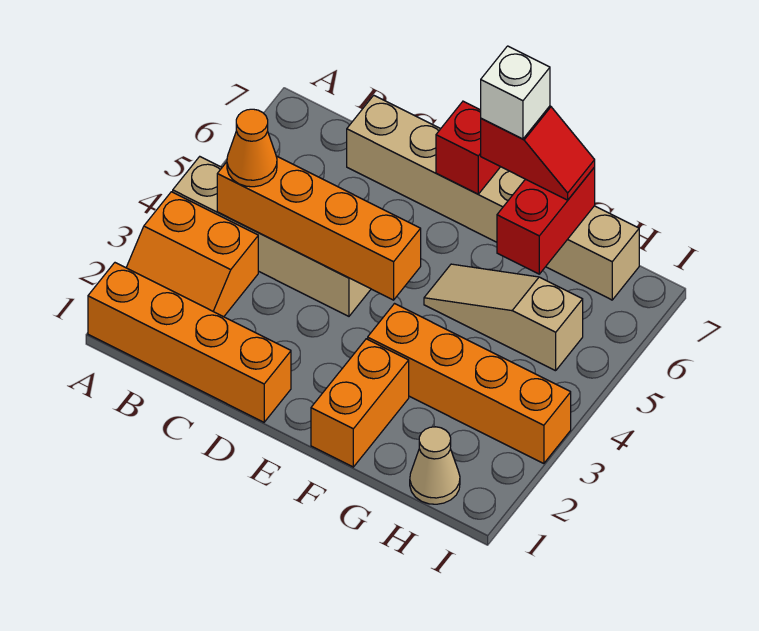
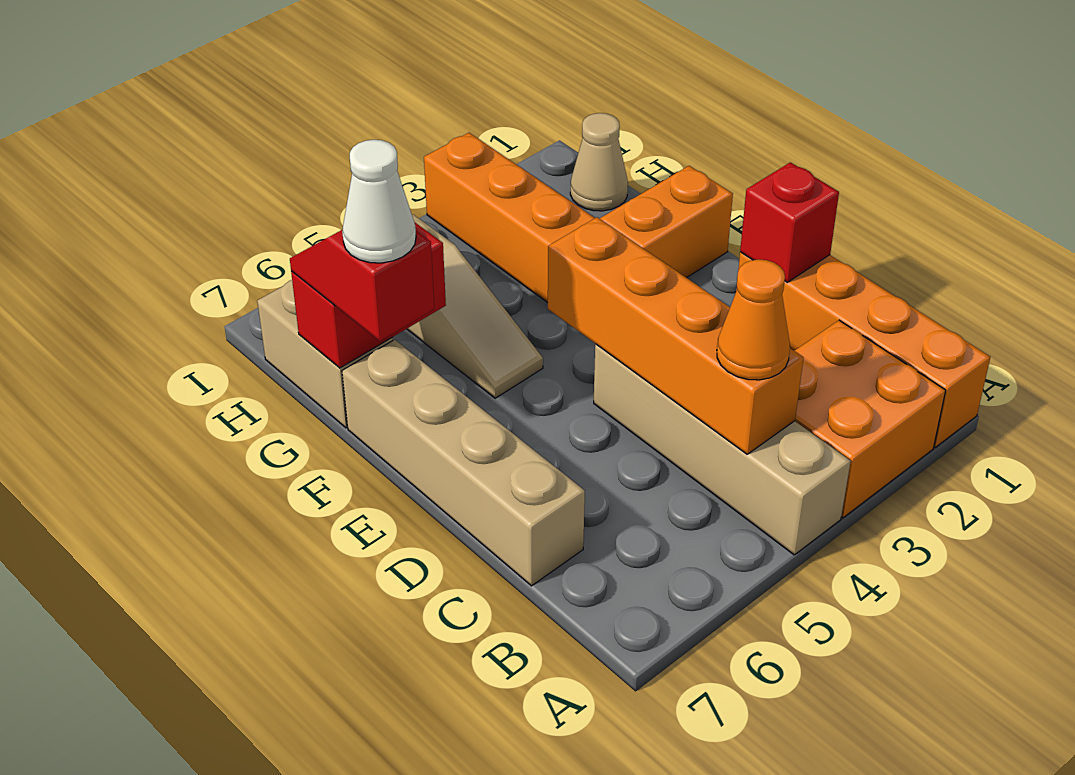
orange 2x2 slope [126,192,258,317] -> orange 2x2 brick [795,320,946,518]
red 1x1 brick [436,101,500,194] -> red 1x1 brick moved to [740,162,839,282]
white 1x1 brick [481,46,550,139] -> white 1x1 cone [342,140,416,263]

